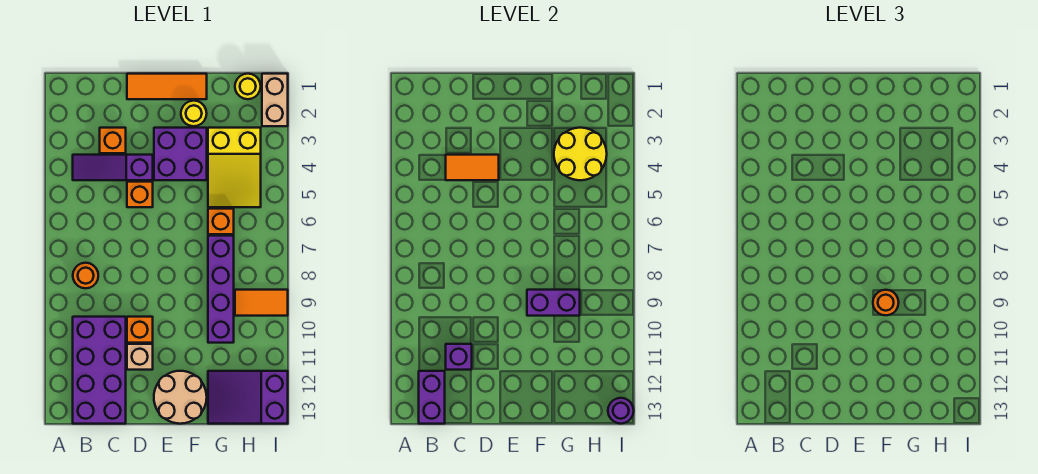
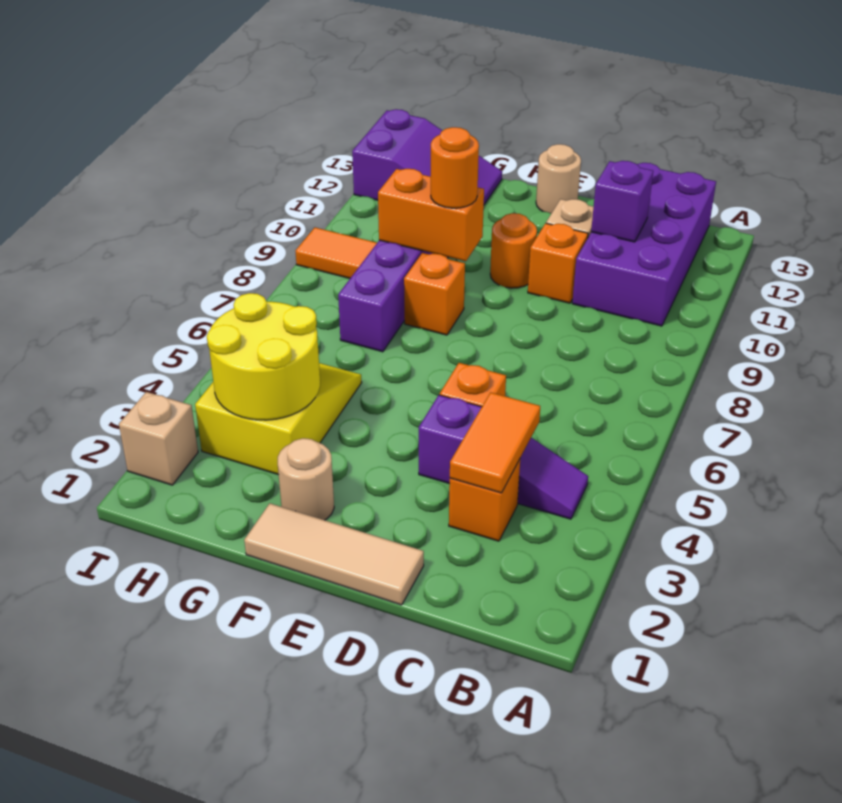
orange 1x1 round brick [73,263,98,288] -> orange 1x1 round brick moved to [490,213,537,288]
purple 1x2 brick [419,371,445,424] -> none
orange 1x2 tile [446,155,499,180] -> orange 1x2 tile turned to [450,392,540,493]
orange 1x3 tile [127,74,207,99] -> tan 1x3 tile [244,503,424,605]
purple 2x2 brick [154,128,207,180] -> none
tan 2x2 round brick [154,371,207,424] -> tan 1x1 round brick [536,144,581,213]
yellow 1x1 round brick [181,101,207,126] -> tan 1x1 round brick [278,438,334,520]
purple 1x2 brick [527,290,580,316] -> orange 1x2 brick [378,169,484,261]
orange 1x1 brick [208,209,234,234] -> orange 1x1 brick moved to [404,253,465,335]
yellow 1x1 round brick [235,74,261,99] -> none
tan 1x2 brick [262,74,288,126] -> tan 1x1 brick [119,392,198,485]
purple 1x1 round brick [608,398,634,424] -> none

